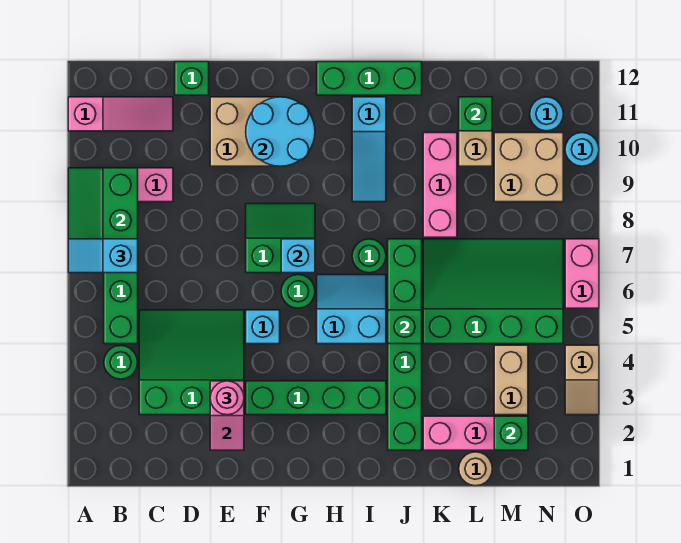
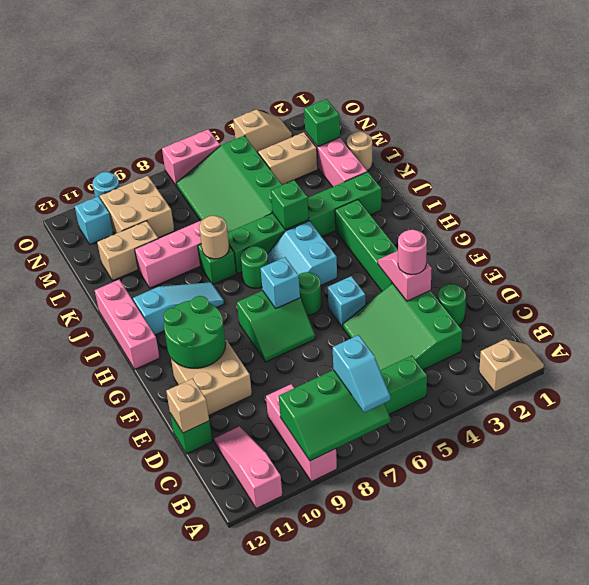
none -> tan 1x2 slope [479,339,544,392]
green 1x1 round brick [104,346,138,379] -> green 1x1 round brick moved to [438,284,466,325]
none -> tan 1x1 brick [166,379,209,433]
pink 1x2 slope [210,381,244,450] -> pink 1x2 slope turned to [378,251,432,301]
green 2x2 slope [246,204,315,273] -> green 2x2 slope turned to [237,291,316,362]
cyan 2x2 round brick [246,97,315,166] -> green 2x2 round brick [163,296,226,368]
green 1x3 brick [317,62,422,95] -> pink 1x3 brick [95,280,160,369]
none -> tan 1x1 round brick [199,216,229,259]
green 1x1 brick [459,97,492,131] -> green 1x1 brick moved to [198,244,236,284]
cyan 1x1 round brick [530,97,563,131] -> cyan 1x1 brick [75,196,113,244]

